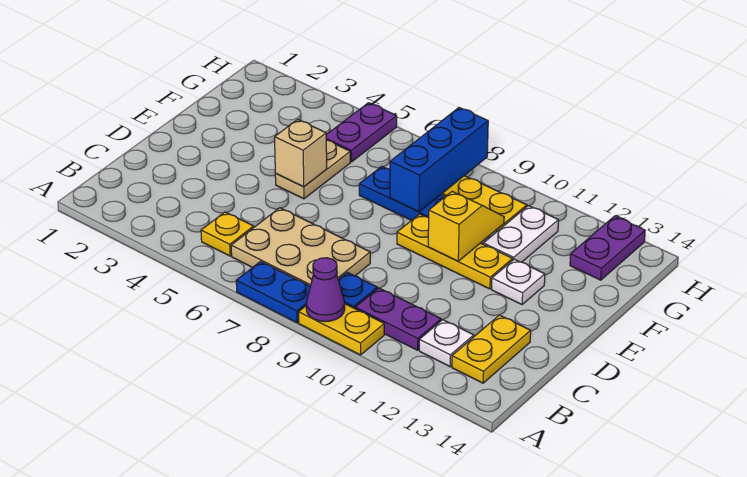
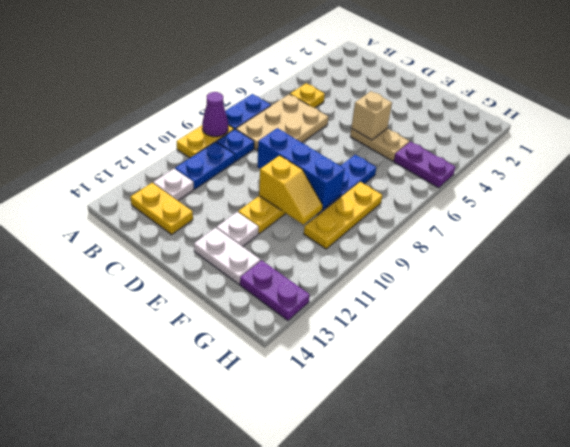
purple 1x2 plate [355,288,441,350] -> blue 1x2 plate [175,142,235,189]
blue 1x3 brick [390,108,488,212] -> blue 1x3 brick moved to [257,128,345,209]
white 1x2 plate [483,206,559,262] -> white 1x2 plate moved to [194,228,260,284]

